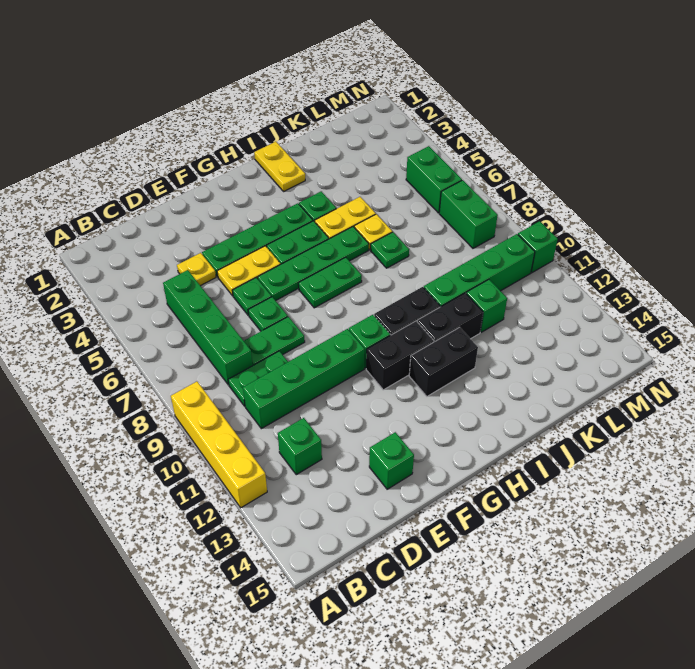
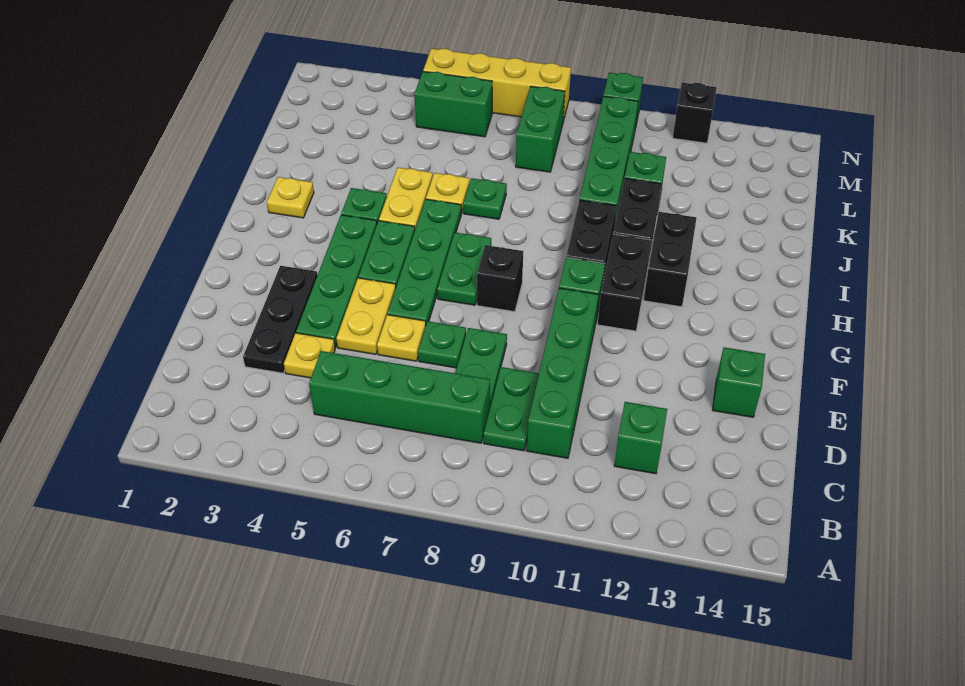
yellow 1x4 brick [171,382,267,508] -> yellow 1x4 brick moved to [423,48,571,121]
none -> black 1x3 plate [243,266,318,373]
green 1x1 plate [232,278,272,315] -> yellow 1x1 plate [377,315,426,361]
none -> black 1x1 brick [477,245,523,312]
yellow 1x2 plate [254,142,305,191] -> yellow 1x1 plate [267,177,314,218]
green 1x2 brick [439,180,498,248] -> green 1x2 brick turned to [516,86,565,172]
none -> black 1x1 brick [673,83,716,143]

